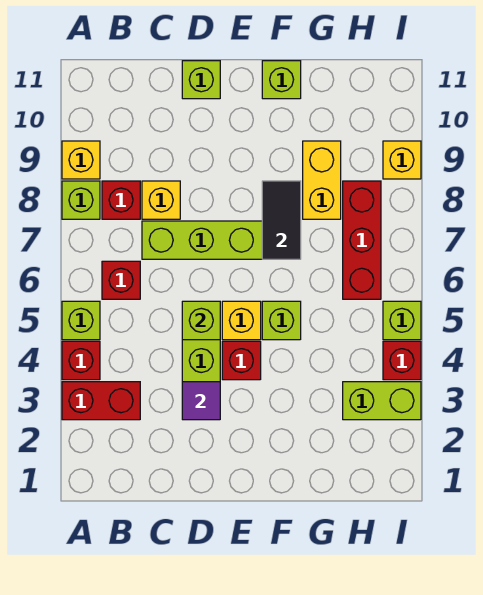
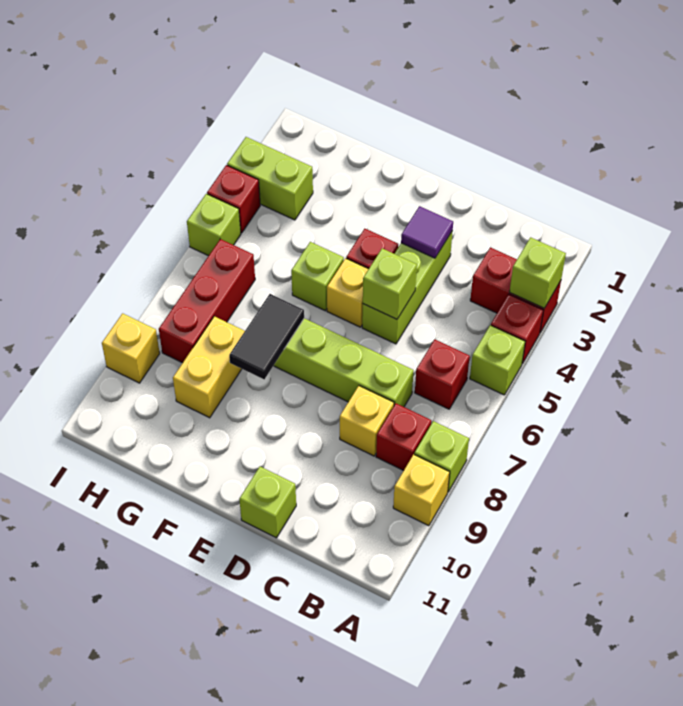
lime 1x1 brick [262,61,301,99] -> lime 1x1 brick moved to [510,237,566,308]

